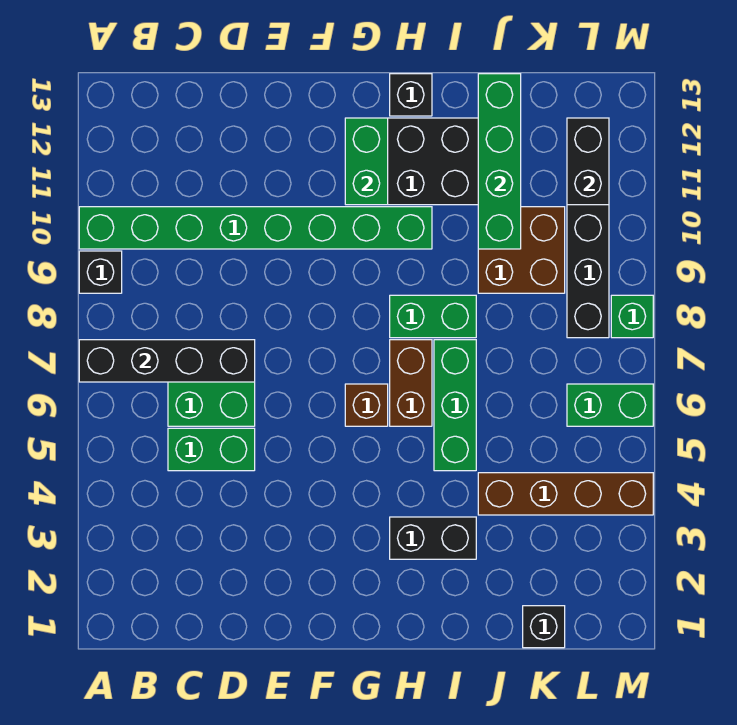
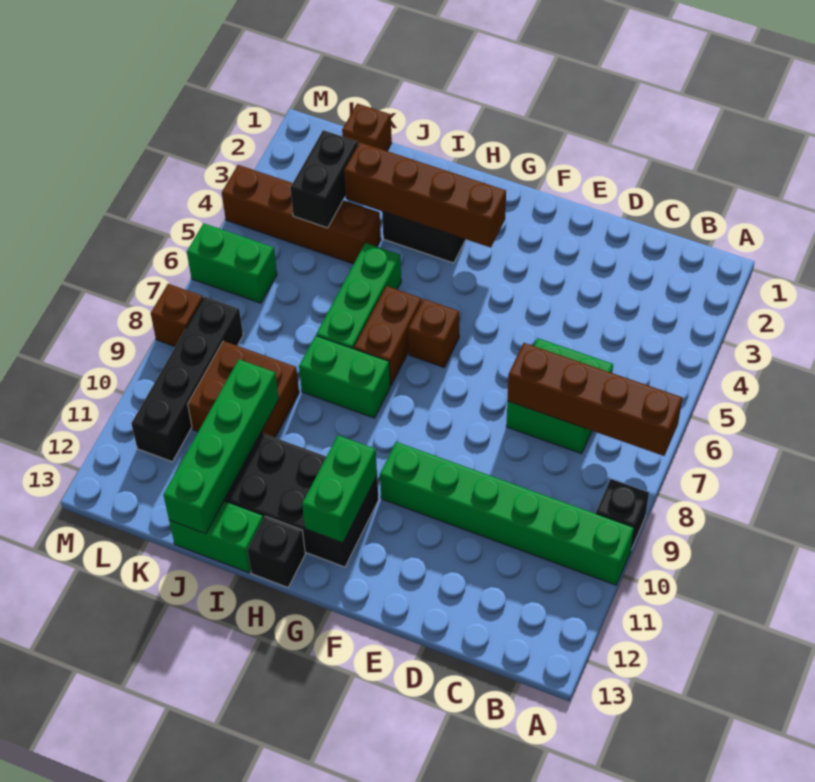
black 1x4 brick [79,340,255,382] -> brown 1x4 brick [507,343,682,456]
green 1x8 brick [79,207,432,249] -> green 1x6 brick [380,442,634,585]
green 1x2 brick [168,428,255,471] -> green 1x2 brick moved to [169,501,264,573]
none -> brown 1x4 brick [344,142,506,248]
black 1x1 brick [523,606,565,648] -> brown 1x1 brick [342,103,392,151]
black 1x2 brick [567,118,609,205] -> black 1x2 brick moved to [290,130,358,228]
green 1x1 brick [611,295,653,338] -> brown 1x1 brick [151,284,203,346]

